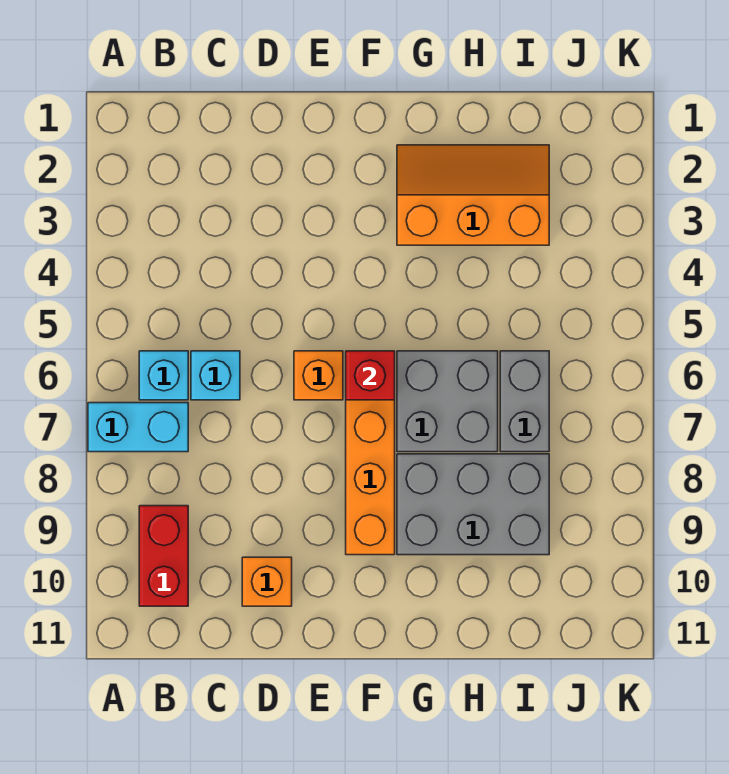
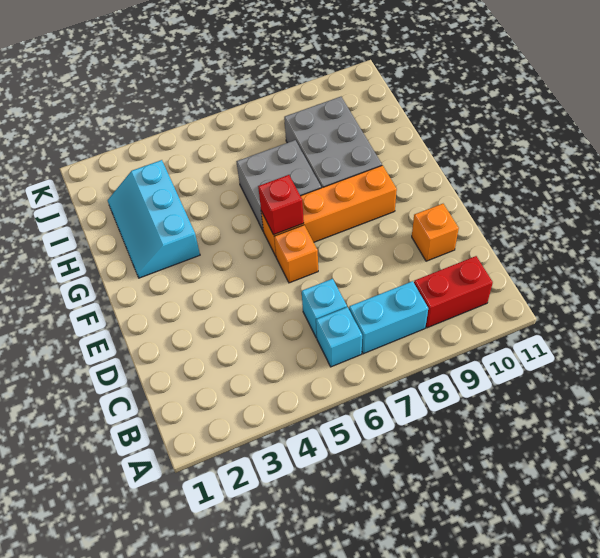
cyan 1x2 brick [88,403,188,452] -> cyan 1x2 brick turned to [349,281,428,354]
orange 2x3 slope [397,145,549,245] -> cyan 2x3 slope [108,160,200,278]
grey 1x2 brick [500,351,549,452] -> none

